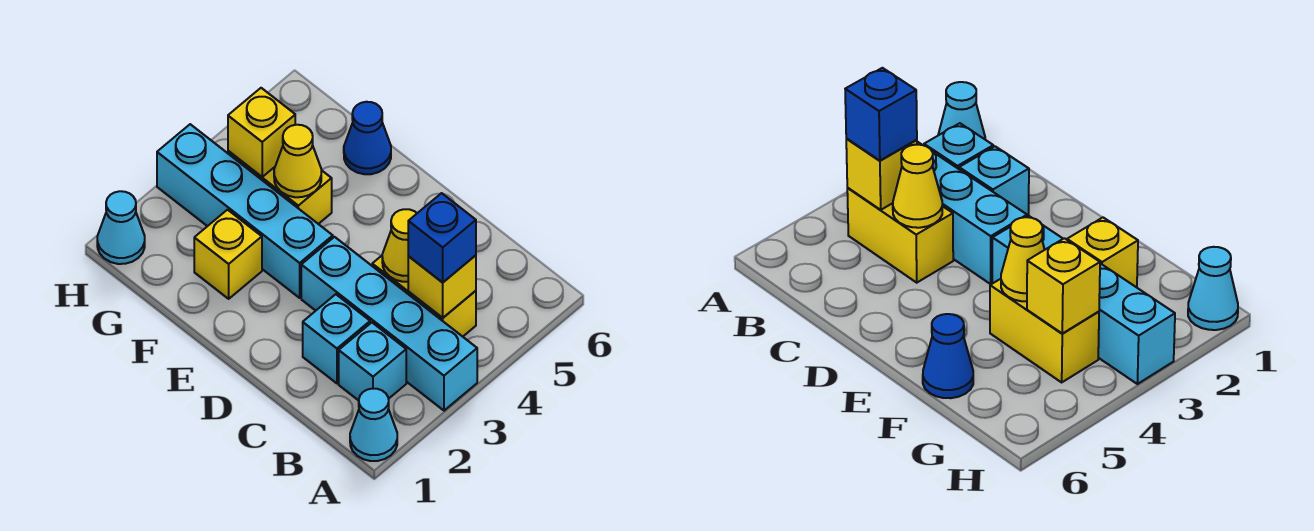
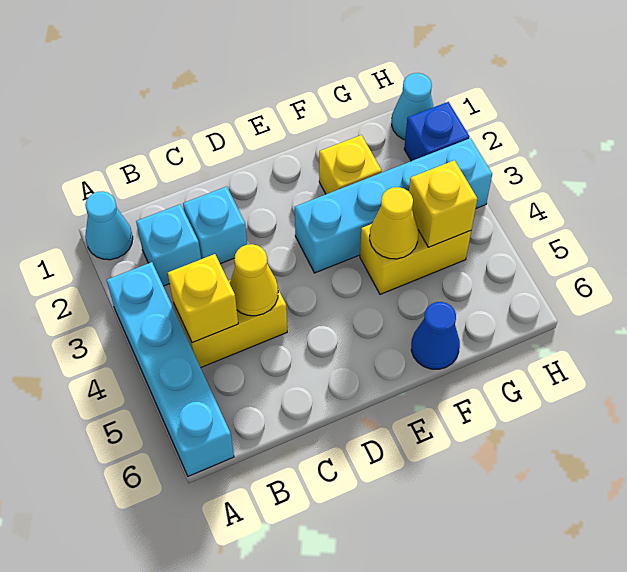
cyan 1x4 brick [301,237,477,411] -> cyan 1x4 brick turned to [107,262,234,476]
blue 1x1 brick [408,193,476,282] -> blue 1x1 brick moved to [404,102,470,161]

